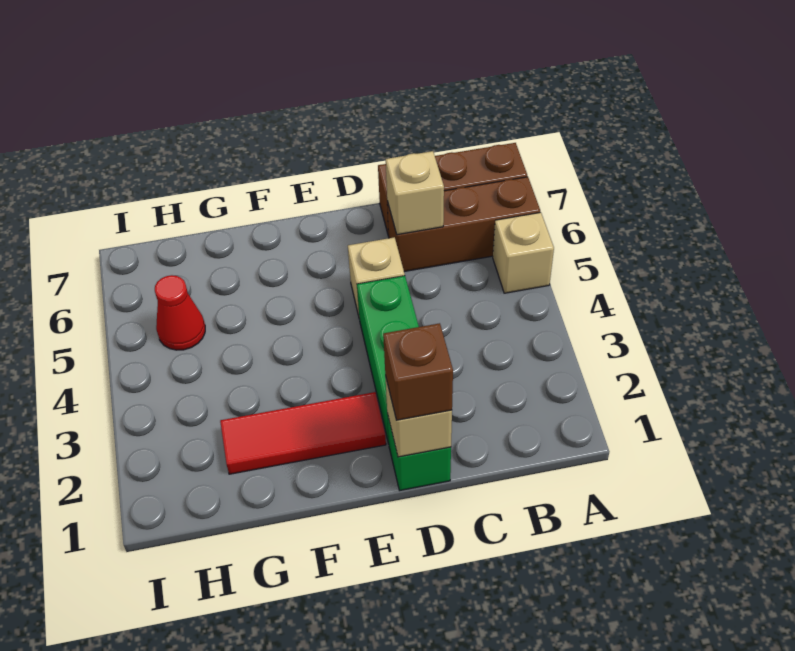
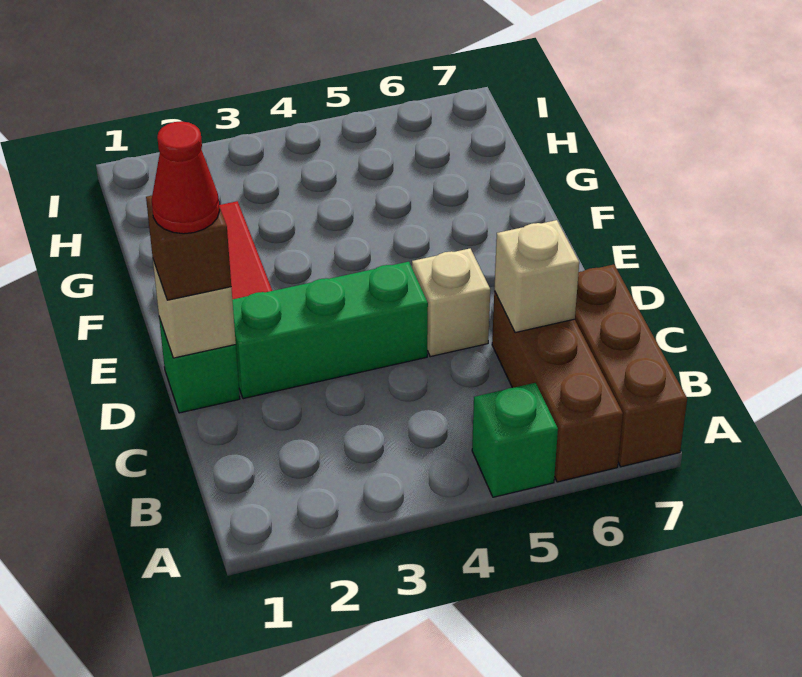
tan 1x1 brick [493,212,554,293] -> green 1x1 brick [472,383,558,497]
red 1x1 cone [155,275,205,350] -> red 1x1 cone moved to [152,121,220,234]

